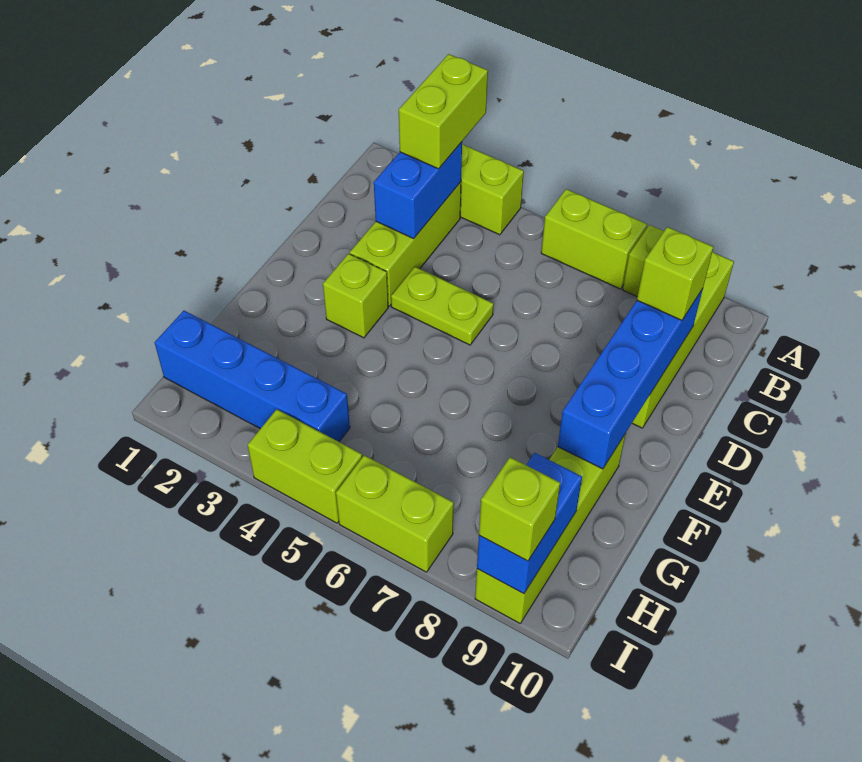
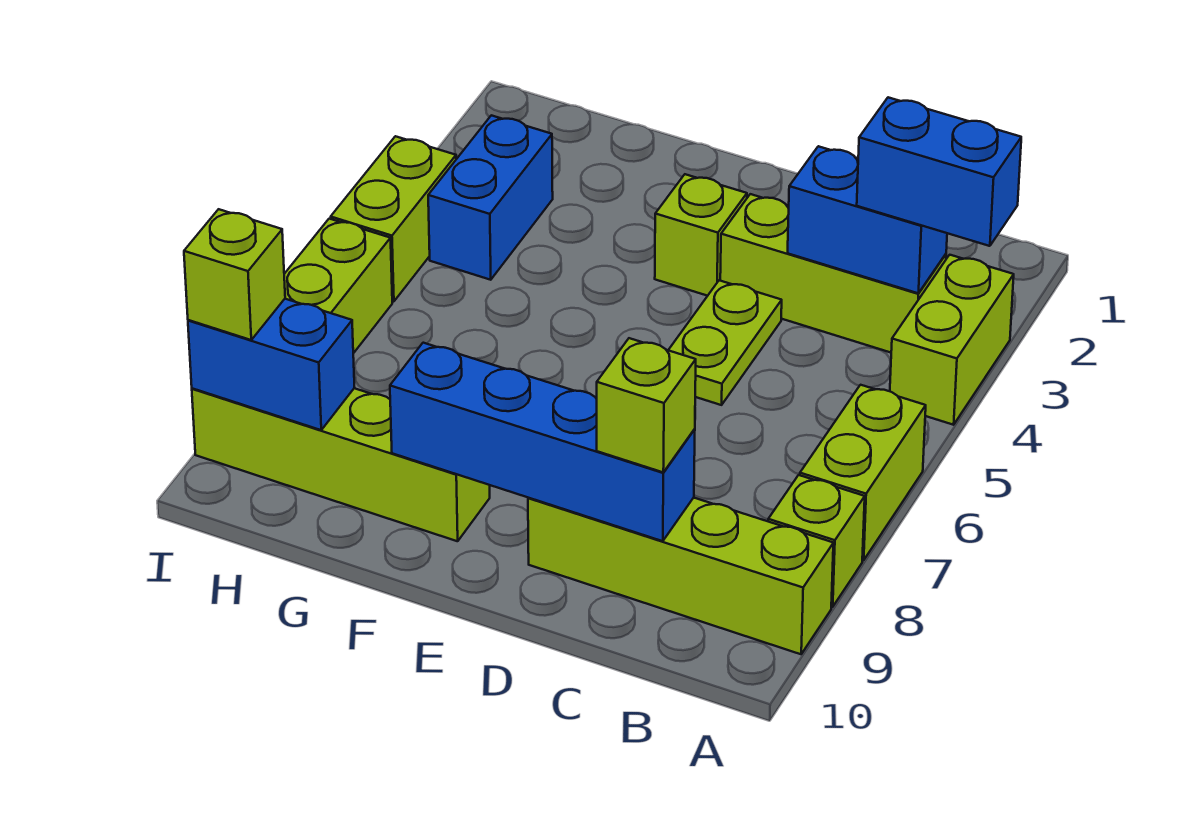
lime 1x2 brick [399,54,488,169] -> blue 1x2 brick [857,97,1021,246]
blue 1x4 brick [155,311,350,442] -> blue 1x2 brick [428,115,553,280]

